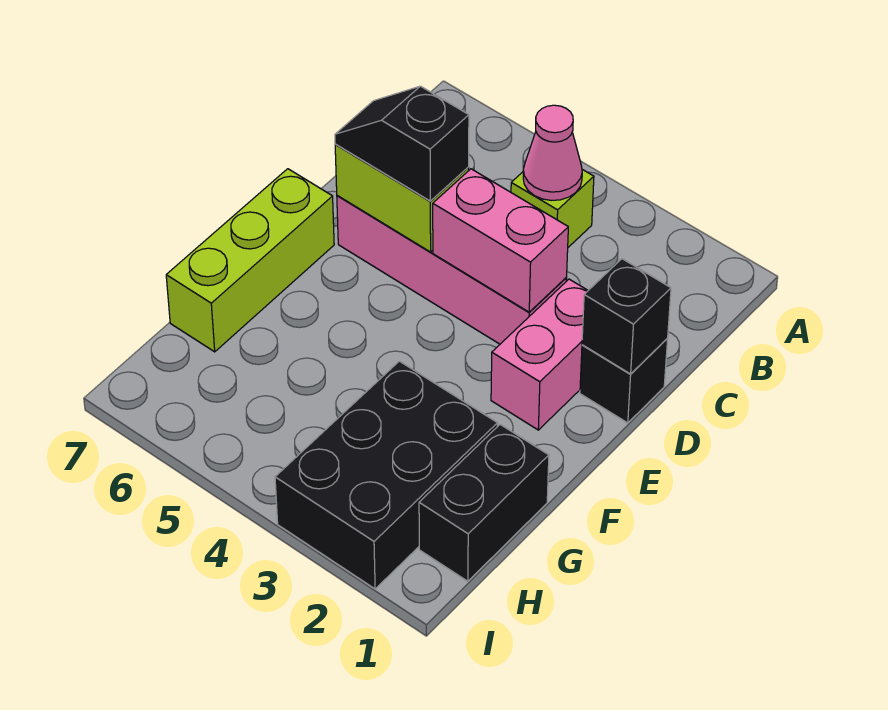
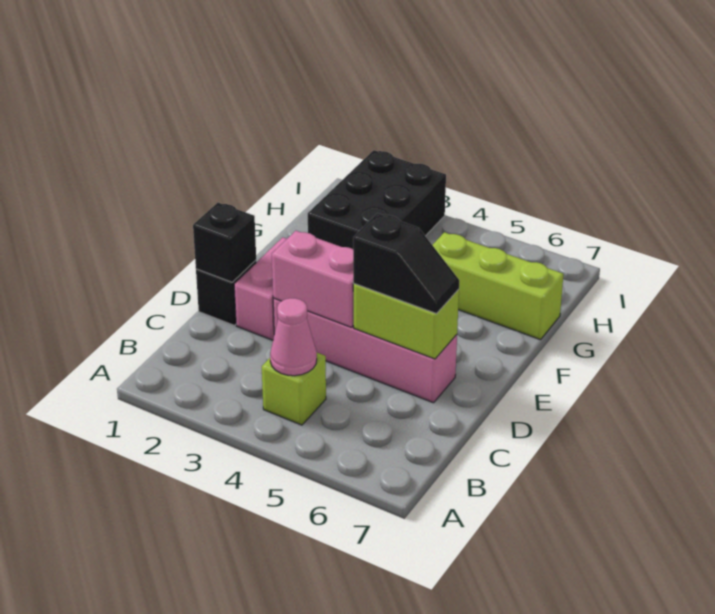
lime 1x3 brick [166,169,334,352] -> lime 1x3 brick turned to [433,232,563,340]
black 1x2 brick [419,425,549,581] -> none

